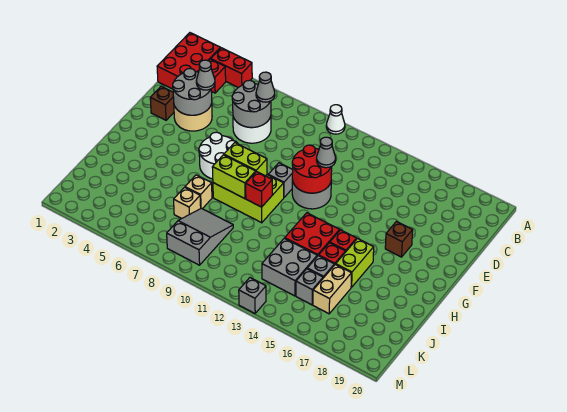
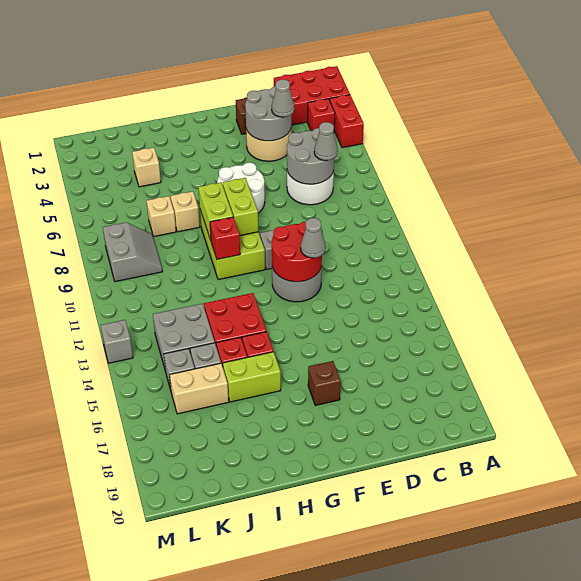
white 1x1 cone [326,105,345,134] -> none
none -> tan 1x1 brick [132,148,161,187]
grey 2x3 slope [167,208,233,265] -> grey 2x2 slope [103,222,163,282]

